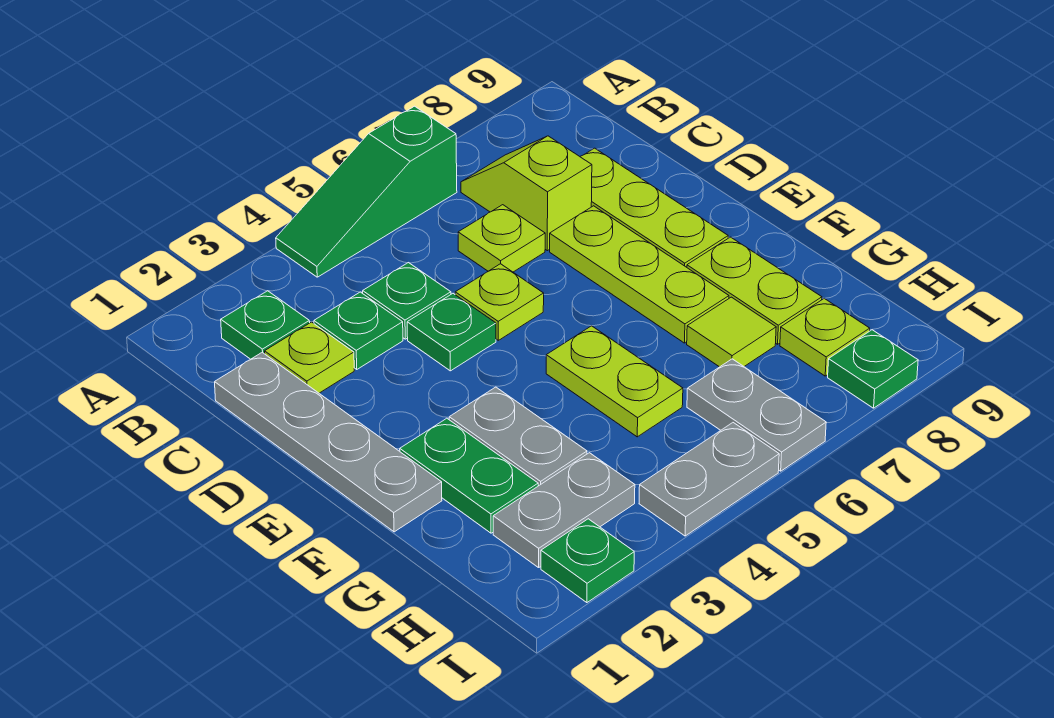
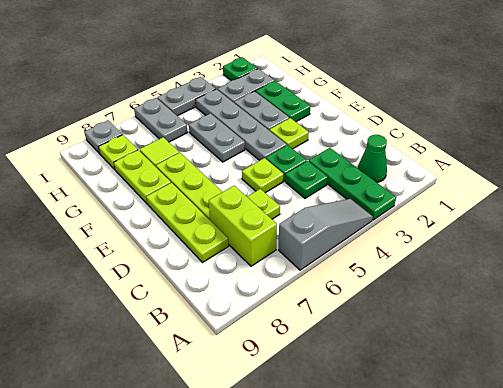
green 1x3 slope [276,106,457,277] -> grey 1x3 slope [279,199,373,270]
green 1x1 plate [221,291,310,359] -> green 1x1 cone [358,135,387,183]
lime 1x2 slope [461,136,592,251] -> lime 1x2 brick [209,186,277,266]
grey 1x4 plate [215,352,442,532] -> grey 1x4 plate moved to [196,89,287,161]
lime 1x1 plate [265,322,354,393] -> lime 1x1 plate moved to [270,118,309,149]
green 1x1 plate [314,292,403,370] -> green 1x3 plate [309,148,396,220]
lime 1x2 plate [546,326,683,437] -> grey 1x2 plate [189,113,245,162]
green 1x1 plate [828,330,918,408] -> grey 1x1 plate [84,120,122,154]

